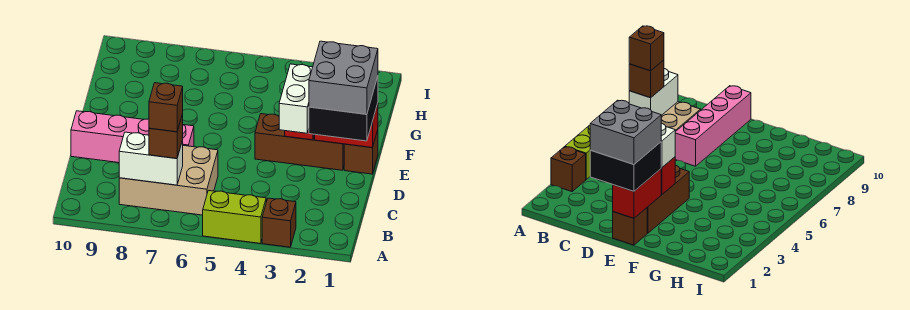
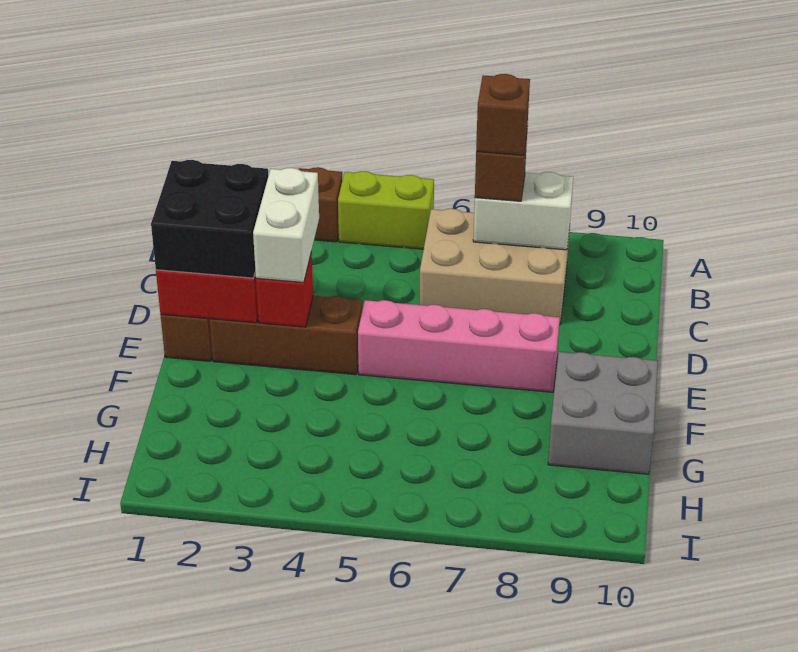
grey 2x2 brick [309,41,378,114] -> grey 2x2 brick moved to [548,352,658,474]
pink 1x4 brick [71,111,194,163] -> pink 1x4 brick moved to [358,300,560,392]

